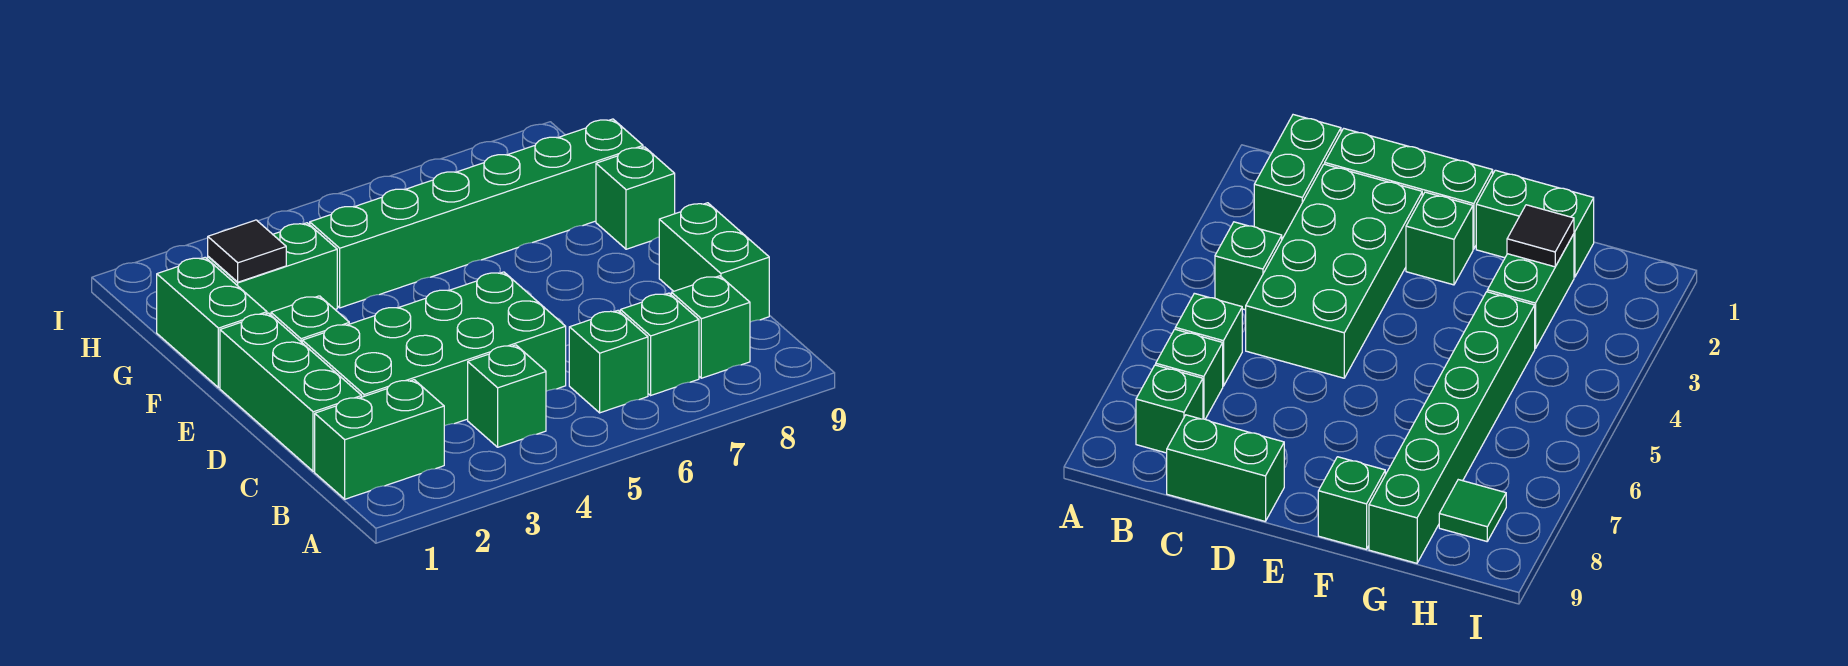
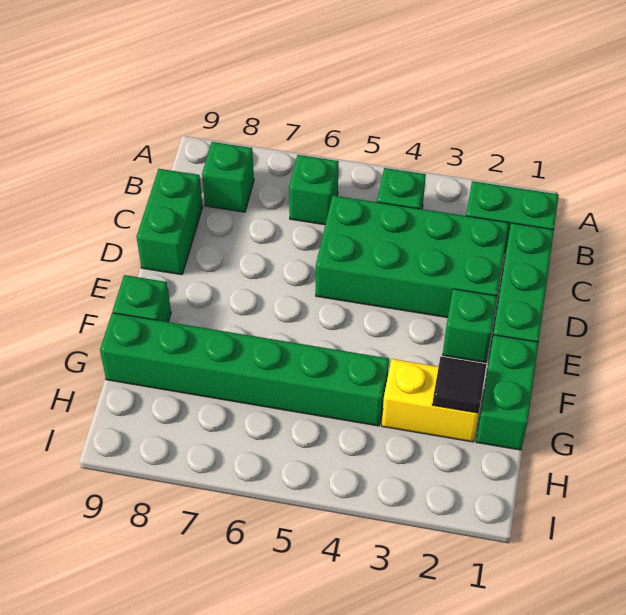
green 1x1 brick [620,293,699,395] -> none
green 1x2 brick [208,223,337,315] -> yellow 1x2 brick [382,359,479,442]
green 1x1 tile [1439,480,1506,541] -> none

